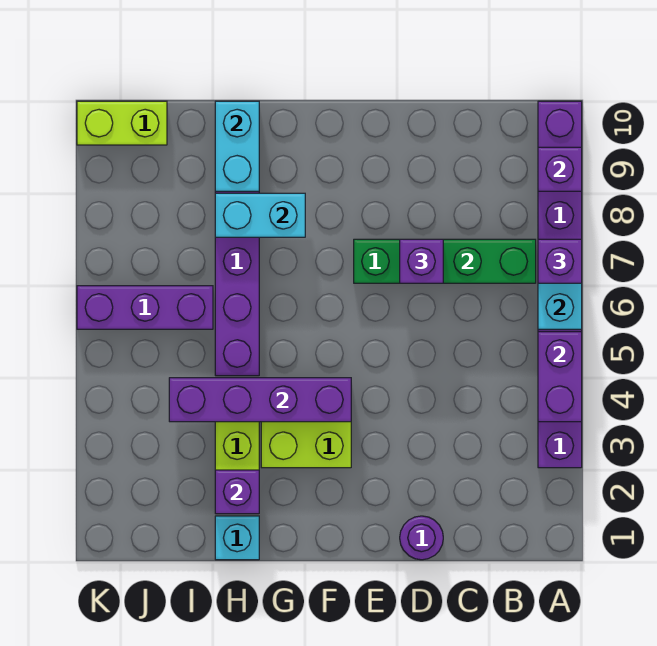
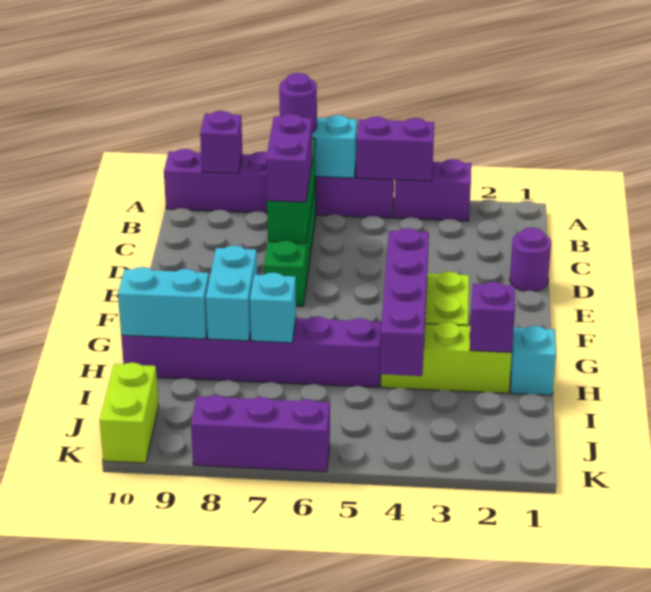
purple 1x1 brick [538,239,582,283] -> purple 1x1 round brick [279,73,317,133]
purple 1x1 brick [400,239,443,283] -> purple 1x2 brick [266,114,312,202]
none -> cyan 1x1 brick [250,273,296,343]
purple 1x3 brick [77,286,213,329] -> purple 1x3 brick turned to [191,395,330,472]

